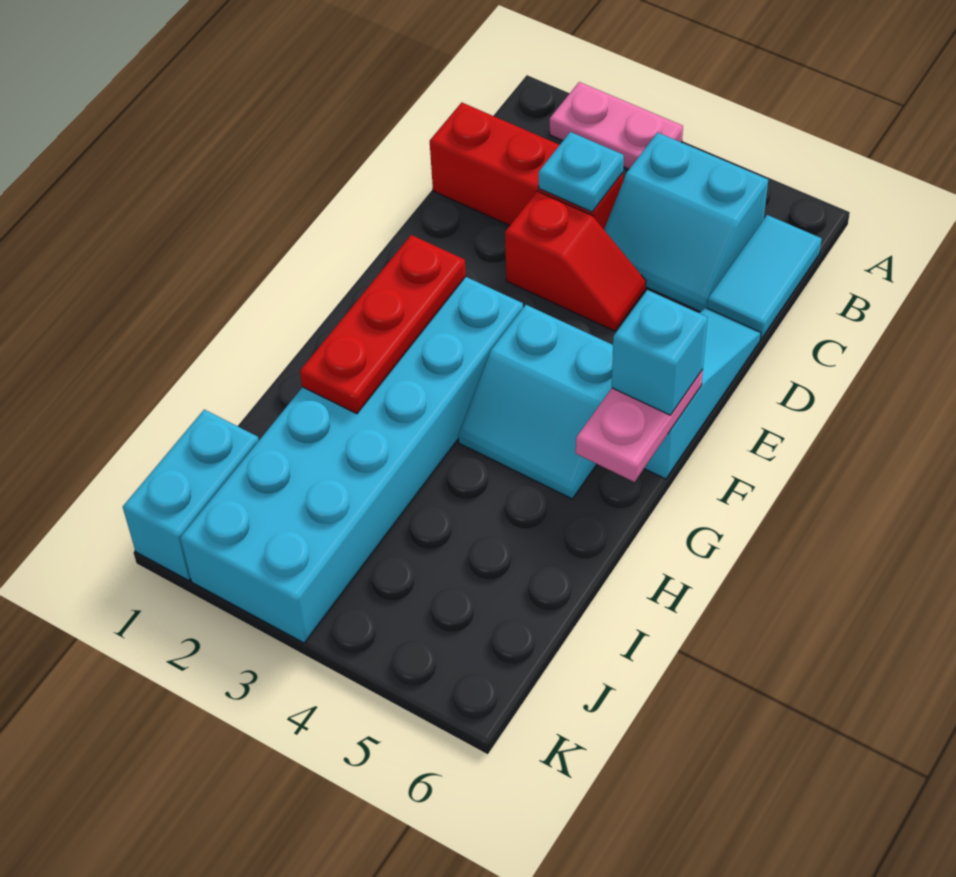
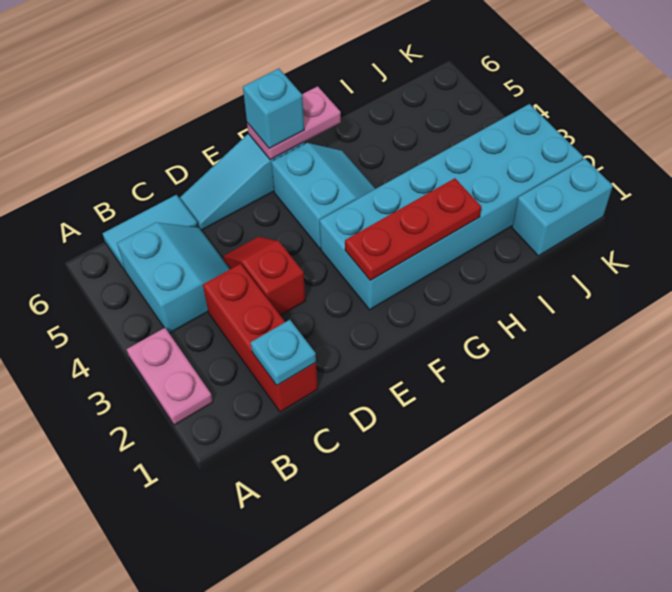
cyan 1x1 plate [539,132,624,212] -> cyan 1x1 plate moved to [251,320,316,385]

